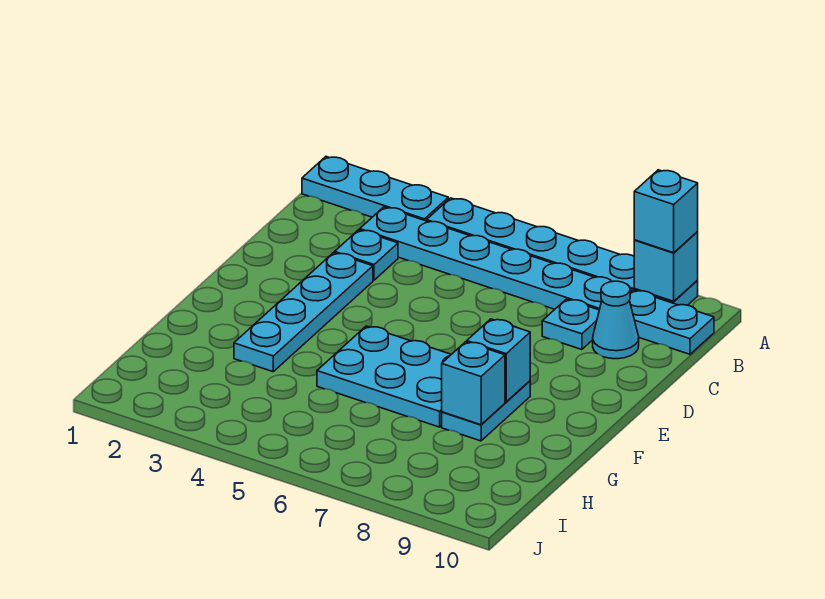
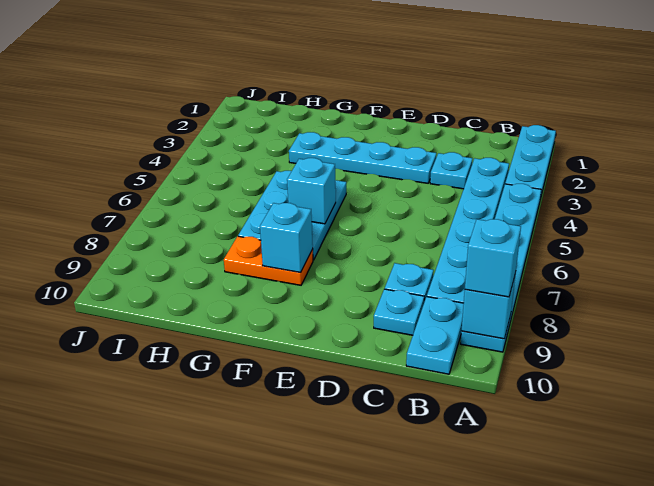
cyan 1x1 cone [593,281,639,359] -> cyan 1x1 plate [374,289,424,335]
cyan 1x2 plate [442,381,530,441] -> orange 1x2 plate [224,236,313,285]
cyan 1x1 brick [442,342,505,425] -> cyan 1x1 brick moved to [287,158,336,224]

